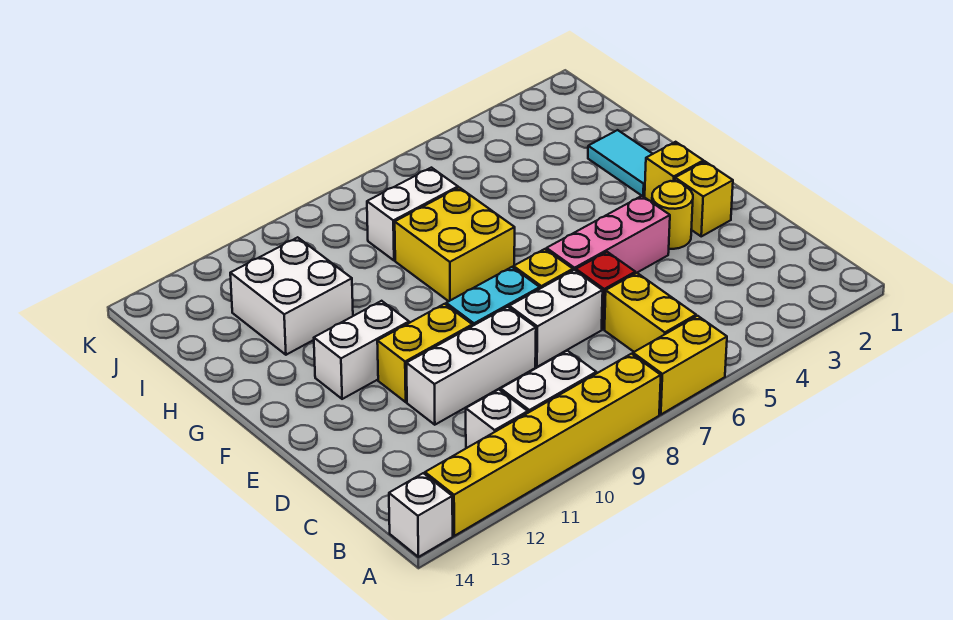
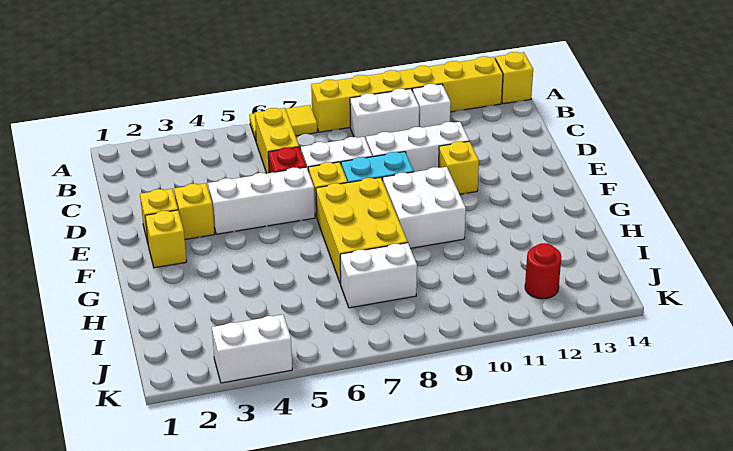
yellow 1x2 brick [633,316,727,415] -> yellow 1x2 tile [249,105,317,141]
white 1x1 brick [389,473,453,557] -> yellow 1x1 brick [495,52,533,104]
yellow 1x1 round brick [652,181,693,249] -> yellow 1x1 brick [174,183,215,239]
pink 1x3 brick [547,196,670,273] -> white 1x3 brick [208,167,315,234]
yellow 1x2 brick [377,304,472,402] -> yellow 1x1 brick [439,141,479,194]
white 1x2 brick [314,301,409,399] -> white 1x2 brick moved to [212,315,292,383]
cyan 1x2 tile [588,130,652,197] -> none
yellow 2x2 brick [395,188,515,301] -> yellow 2x3 brick [316,177,408,284]
white 2x2 brick [230,237,353,355] -> white 2x2 brick moved to [383,167,466,248]
none -> red 1x1 round brick [525,243,562,299]

